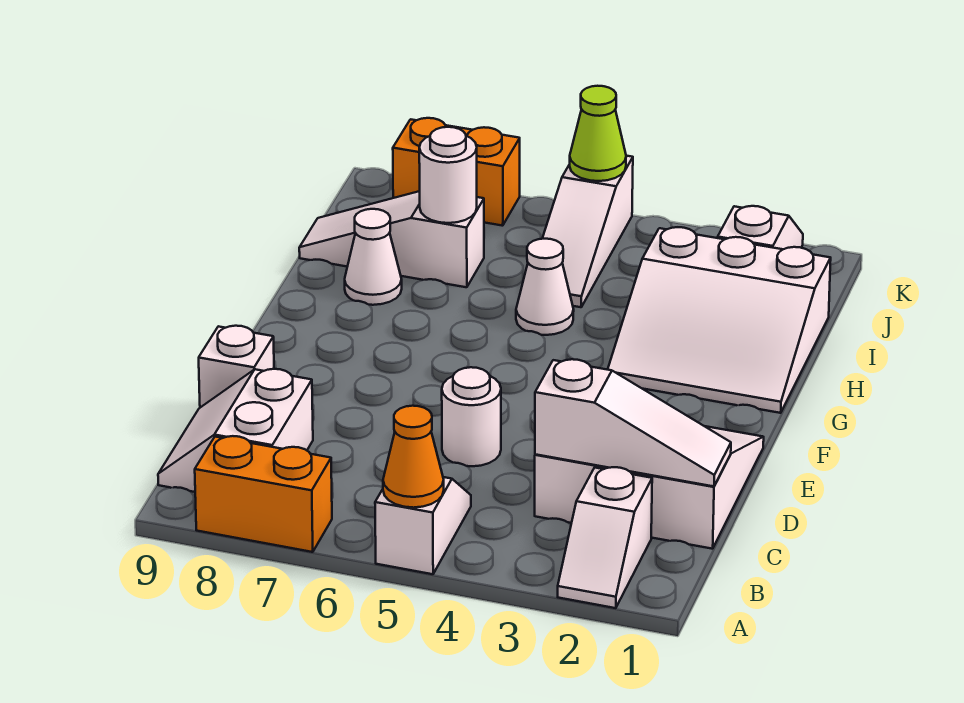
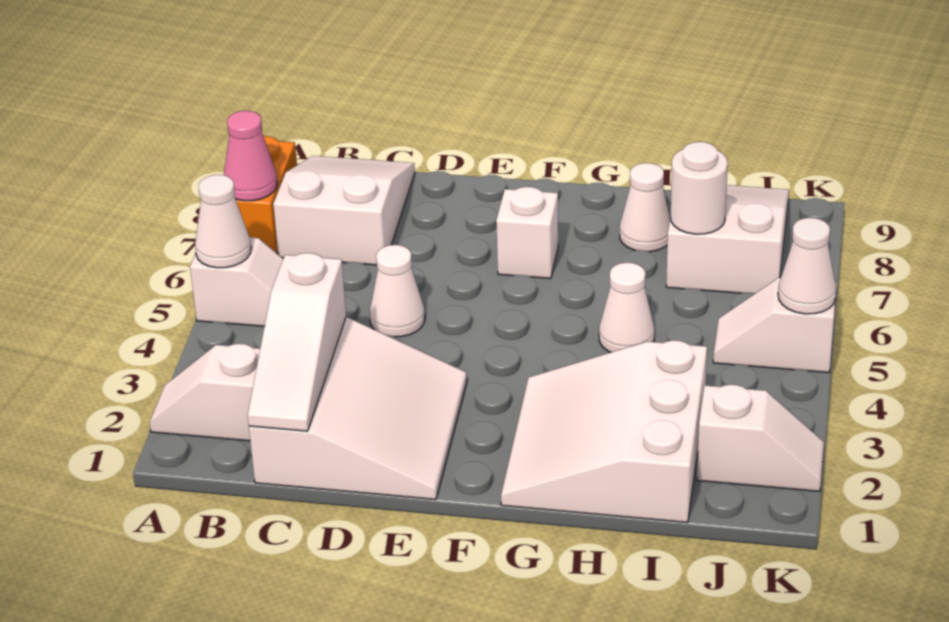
orange 1x1 cone [383,406,444,508] -> white 1x1 cone [195,175,251,268]
none -> pink 1x1 cone [224,111,277,201]
white 2x2 slope [158,369,313,492] -> white 2x3 slope [273,156,415,265]
white 1x1 round brick [442,367,501,466] -> white 1x1 cone [370,245,425,337]
white 1x1 brick [199,326,274,407] -> white 1x1 brick moved to [496,187,558,278]
white 1x3 slope [542,156,633,307] -> white 1x2 slope [713,278,837,373]
white 1x3 slope [299,191,484,287] -> white 2x3 slope [666,185,789,293]
lime 1x1 cone [570,86,626,181] -> white 1x1 cone [778,218,836,314]
orange 1x2 brick [393,118,520,226] -> none

